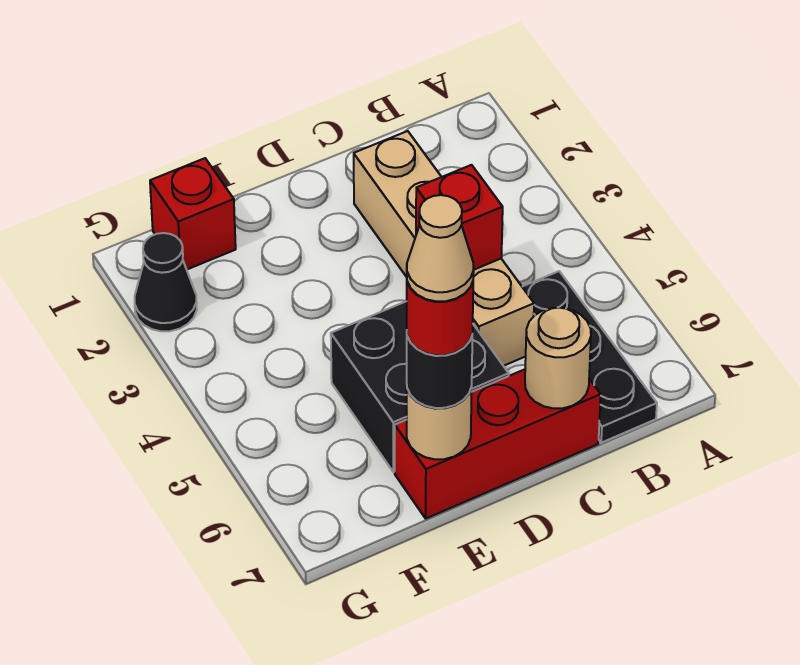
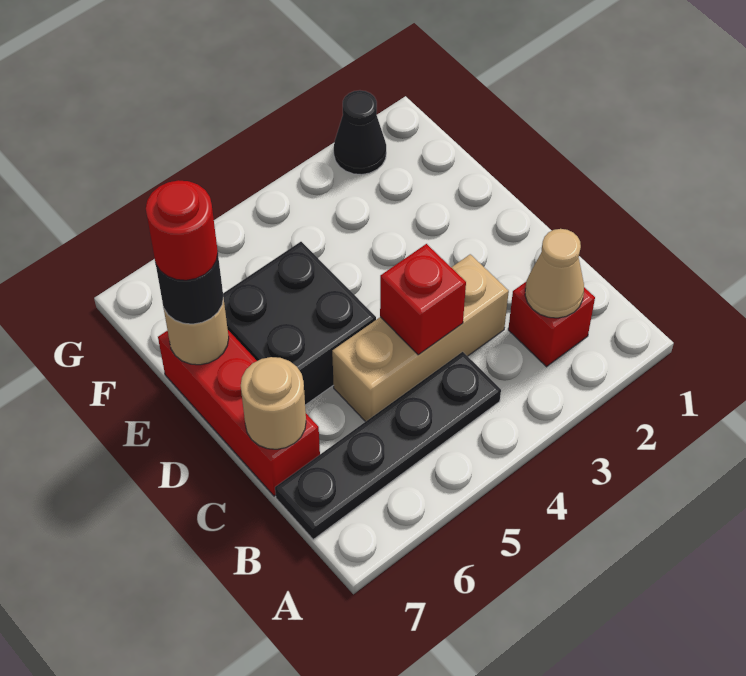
black 1x3 plate [522,271,657,443] -> black 1x4 plate [275,352,501,540]
tan 1x4 brick [354,131,534,366] -> tan 1x3 brick [332,254,509,422]
tan 1x1 cone [407,195,474,301] -> tan 1x1 cone moved to [525,229,584,318]
red 1x1 brick [150,158,236,269] -> red 1x1 brick moved to [508,282,595,367]

